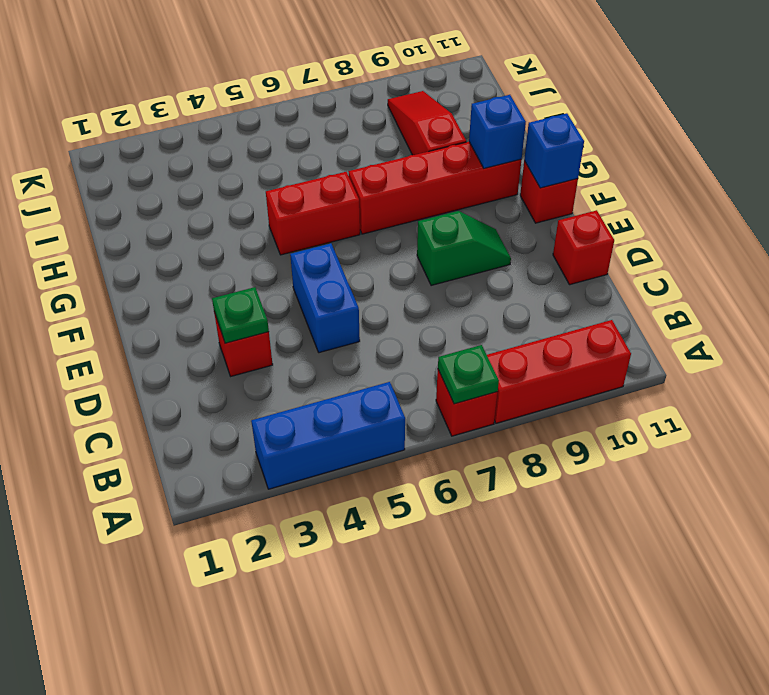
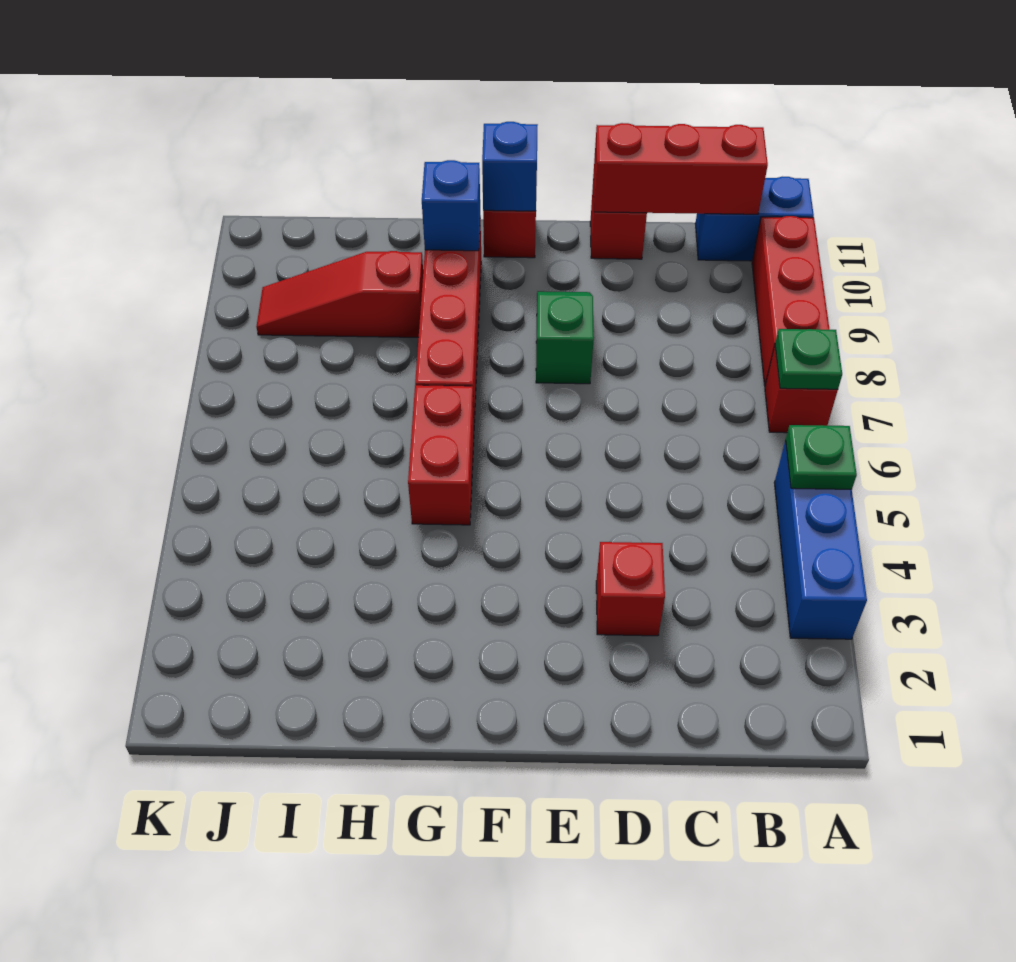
none -> red 1x3 brick [593,123,768,214]
green 1x1 plate [212,287,269,343] -> green 1x1 plate moved to [785,425,857,489]
blue 1x2 brick [290,243,360,353] -> blue 1x2 brick moved to [695,177,814,261]

